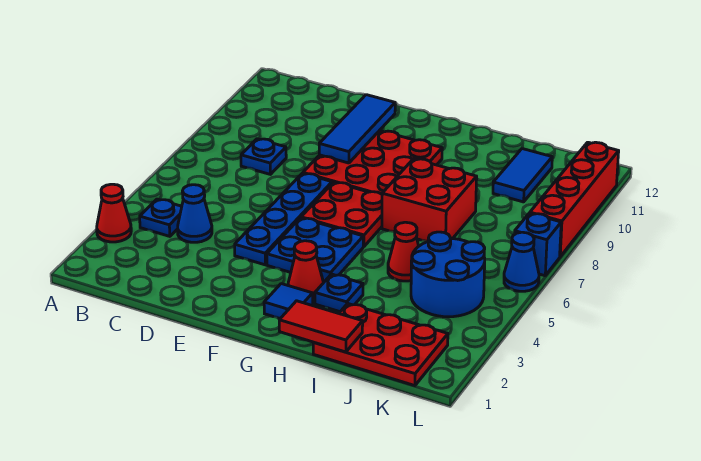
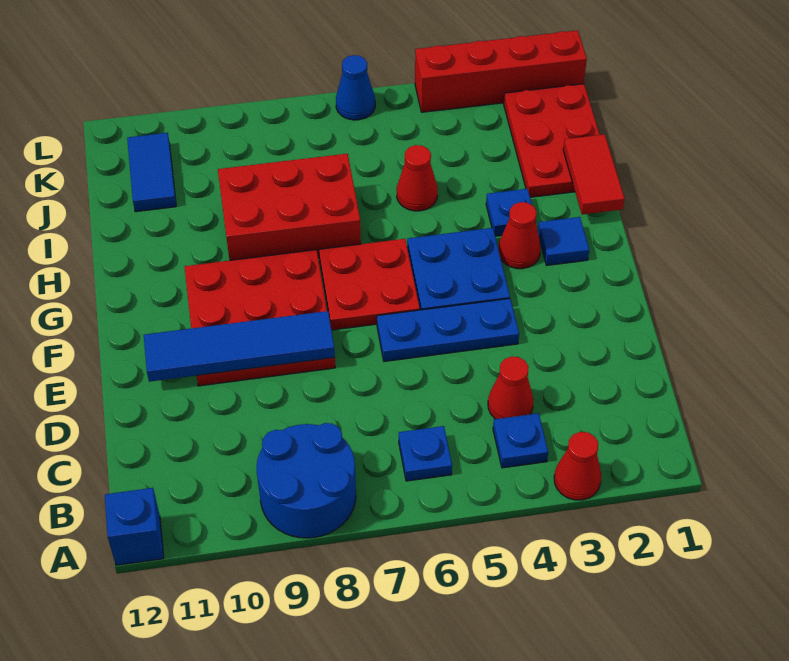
blue 1x1 cone [178,185,212,242] -> red 1x1 cone [488,356,533,419]
blue 1x1 plate [241,139,286,174] -> blue 1x1 plate moved to [399,426,452,481]
blue 1x4 plate [235,173,332,265] -> blue 1x3 plate [377,299,519,362]
blue 1x3 tile [319,95,395,163] -> blue 1x4 tile [144,311,335,382]
red 2x2 brick [382,159,477,242] -> red 2x3 brick [218,154,361,260]
blue 2x2 round brick [411,232,485,317] -> blue 2x2 round brick moved to [257,423,356,538]
blue 1x2 tile [493,149,552,202] -> blue 1x2 tile turned to [127,133,176,212]
blue 1x1 brick [515,213,561,276] -> blue 1x1 brick moved to [105,488,164,565]
red 1x4 brick [530,142,619,257] -> red 1x4 brick moved to [415,30,587,112]

